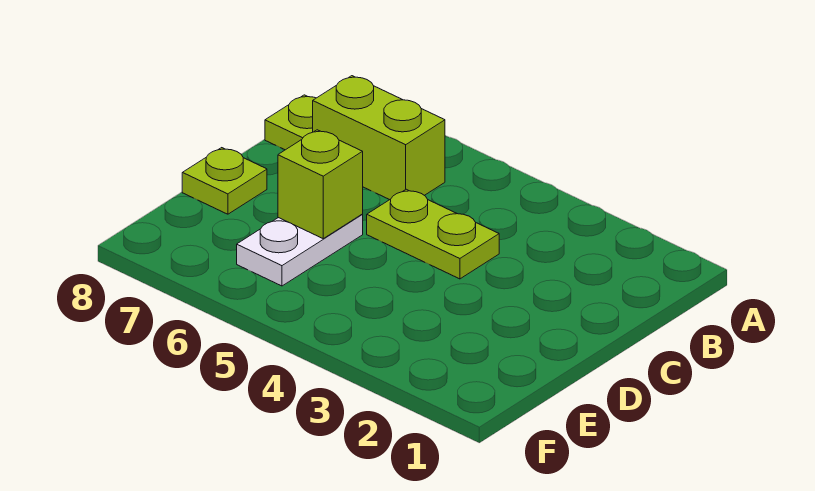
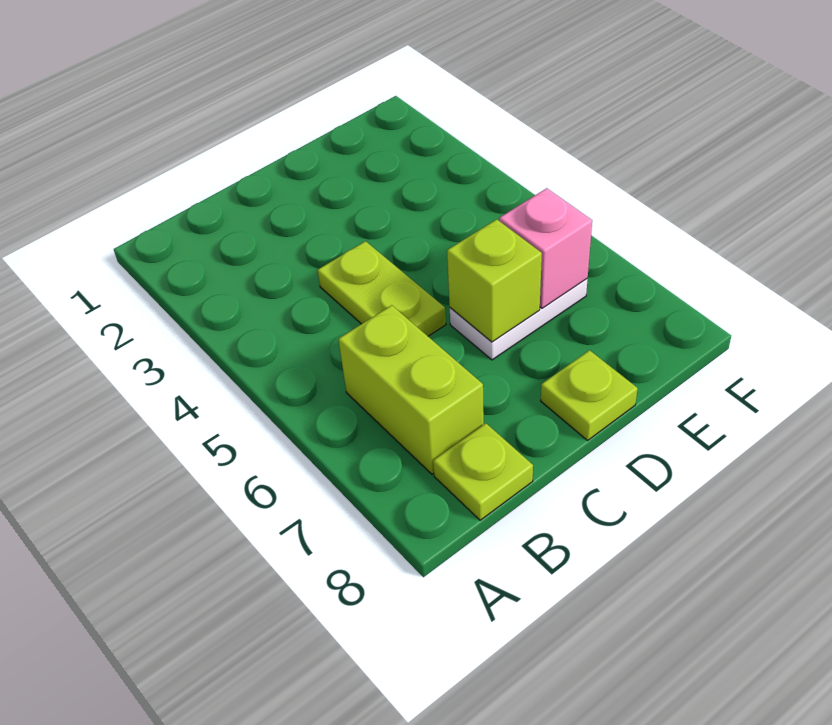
none -> pink 1x1 brick [499,188,592,308]

